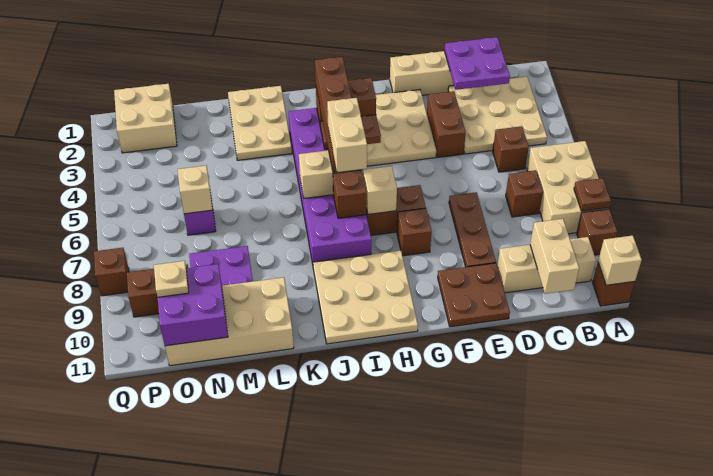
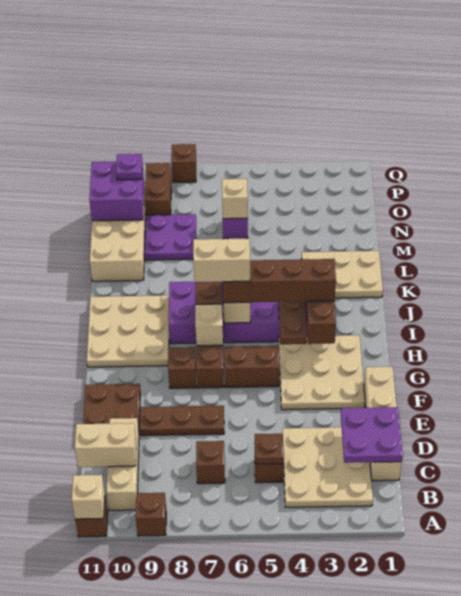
tan 2x3 brick [527,141,609,234] -> none
brown 1x1 plate [574,178,611,211] -> brown 1x1 plate moved to [255,434,284,464]
brown 1x2 brick [427,91,466,157] -> brown 1x2 brick moved to [224,346,280,387]
tan 2x2 brick [114,84,177,153] -> none
tan 1x1 plate [154,261,189,297] -> purple 1x1 plate [116,154,142,180]

